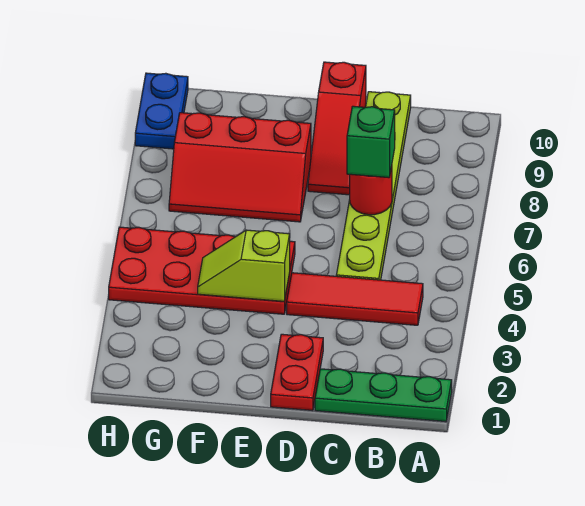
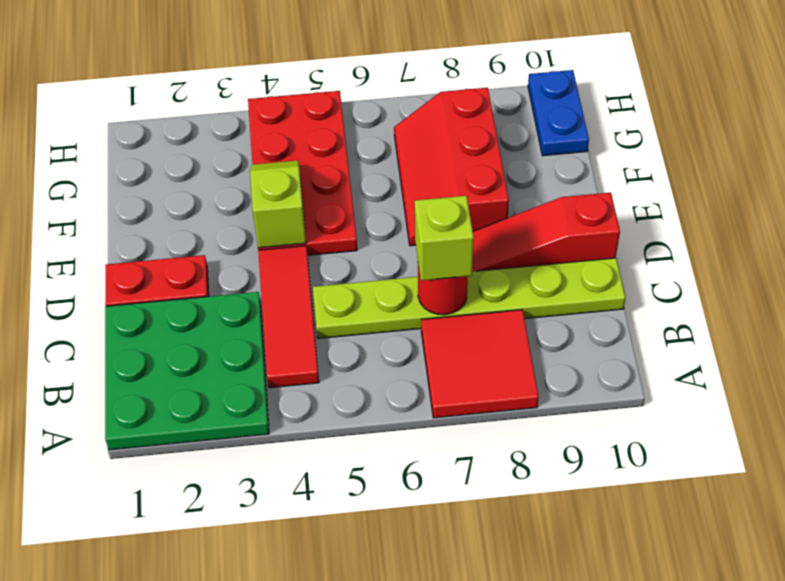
green 1x3 plate [315,369,452,422] -> green 3x3 plate [105,292,269,450]
none -> red 2x2 tile [421,310,539,418]
green 1x1 brick [347,106,395,178] -> lime 1x1 brick [415,196,474,281]
blue 1x2 plate [135,73,188,149] -> blue 1x2 plate turned to [528,70,589,156]

